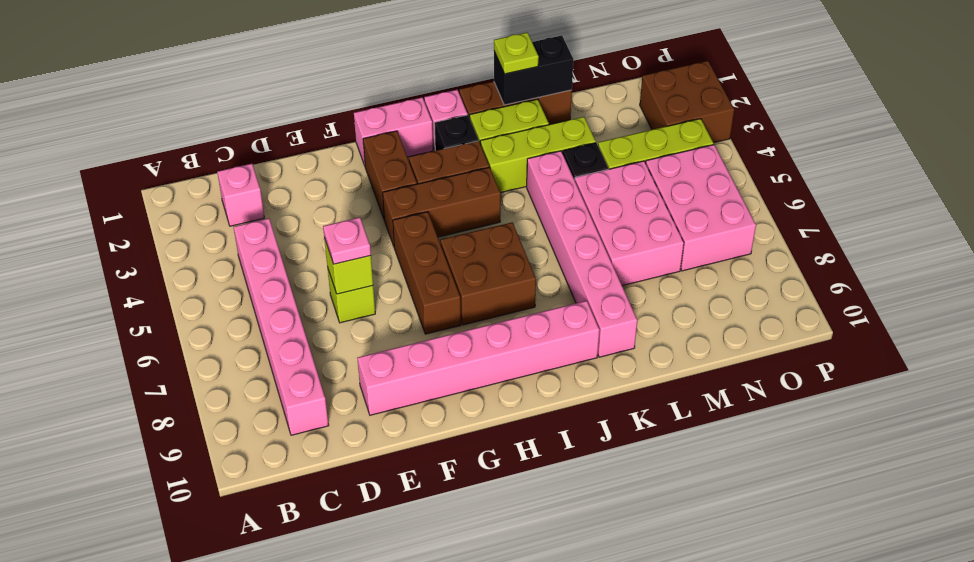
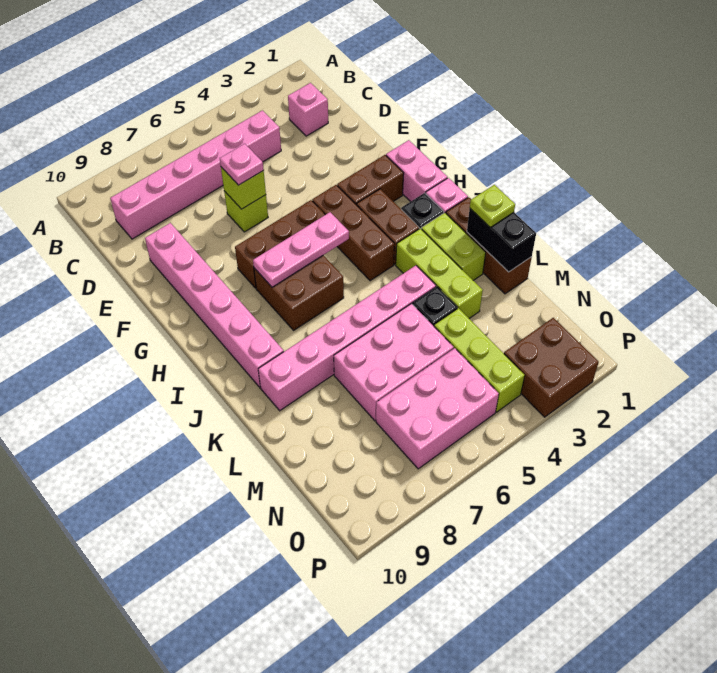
none -> pink 1x3 plate [253,212,349,287]

